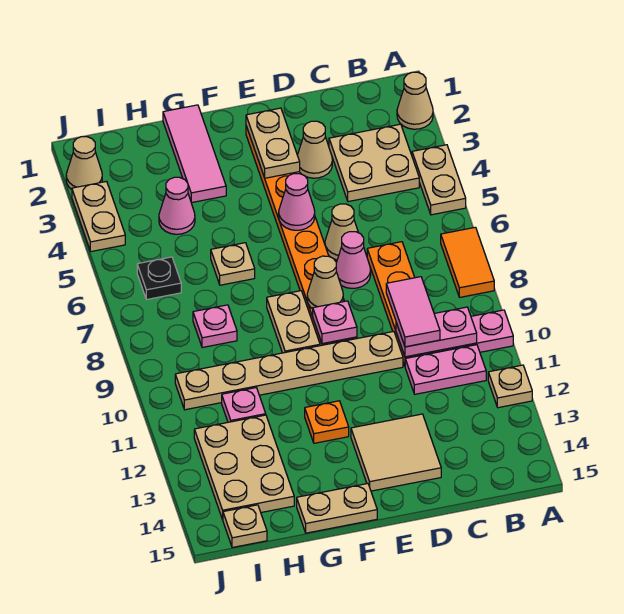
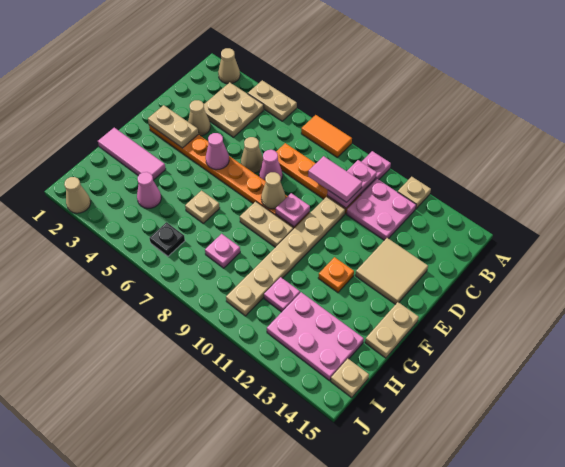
pink 1x2 plate [405,345,486,394] -> pink 2x2 plate [347,179,416,240]
tan 2x3 plate [194,415,294,520] -> pink 2x3 plate [267,292,364,381]
tan 1x2 plate [72,181,125,252] -> none

